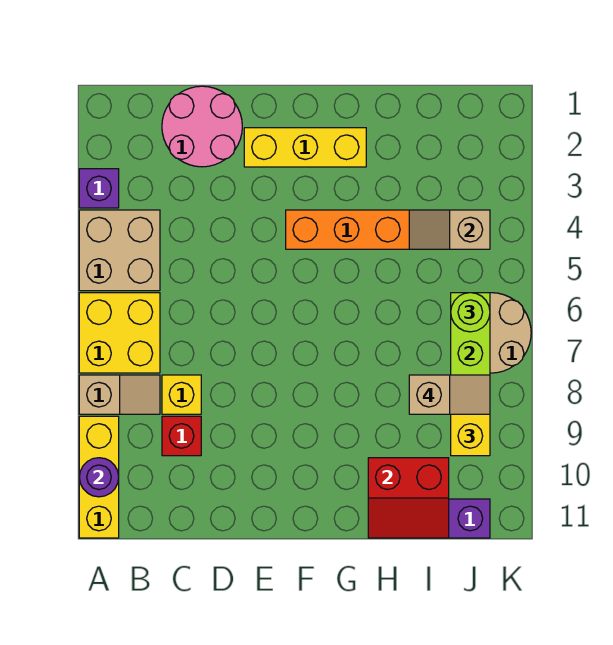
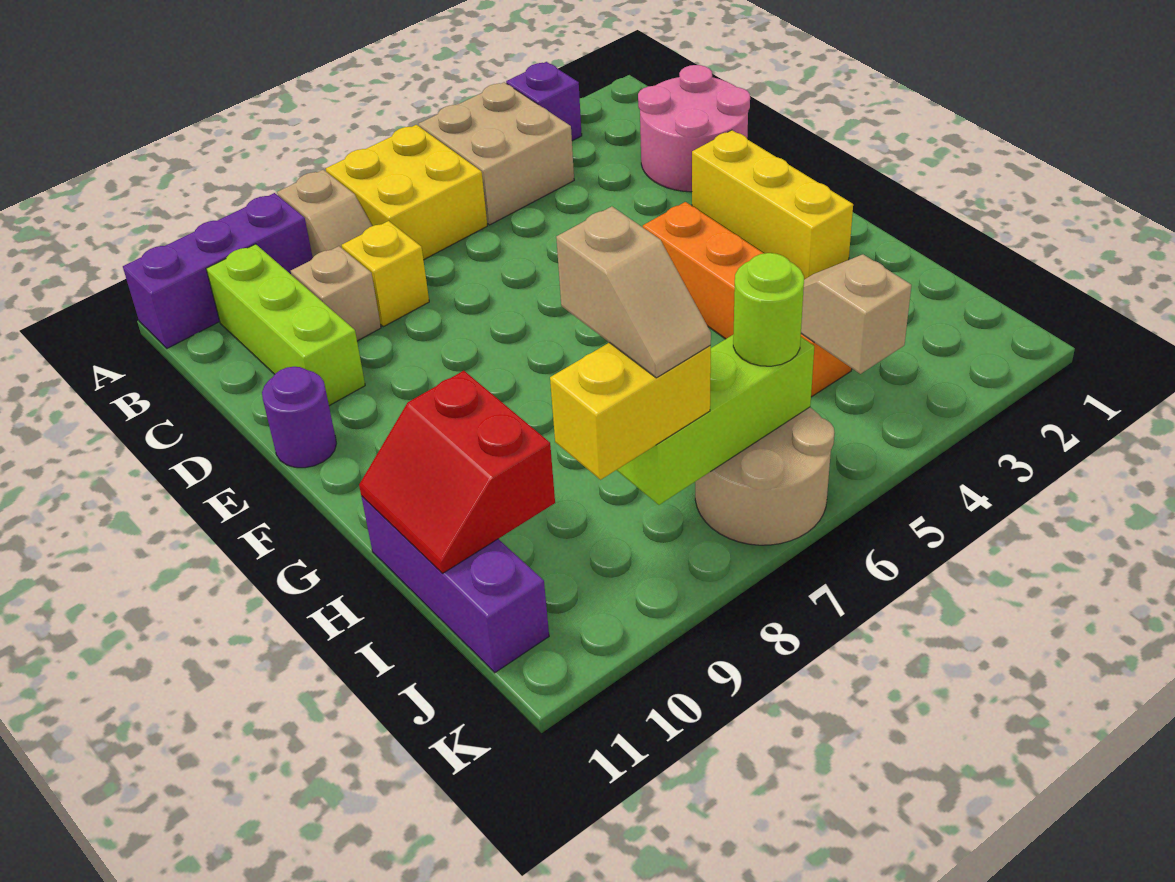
yellow 1x3 brick [79,416,119,538] -> purple 1x3 brick [123,193,313,348]
purple 1x1 round brick [79,458,119,497] -> purple 1x1 round brick moved to [262,367,337,468]
none -> lime 1x3 brick [206,244,365,406]
red 1x1 brick [162,416,201,456] -> tan 1x1 brick [291,246,381,341]

